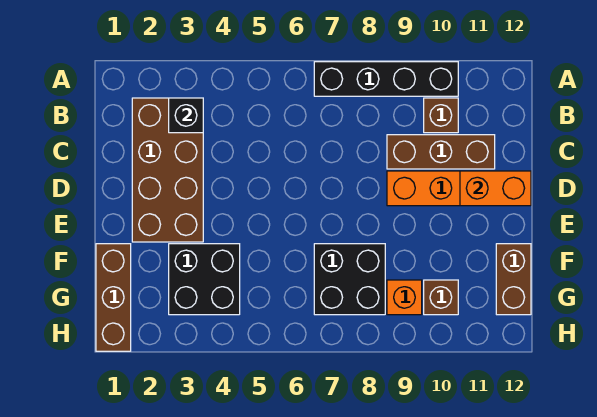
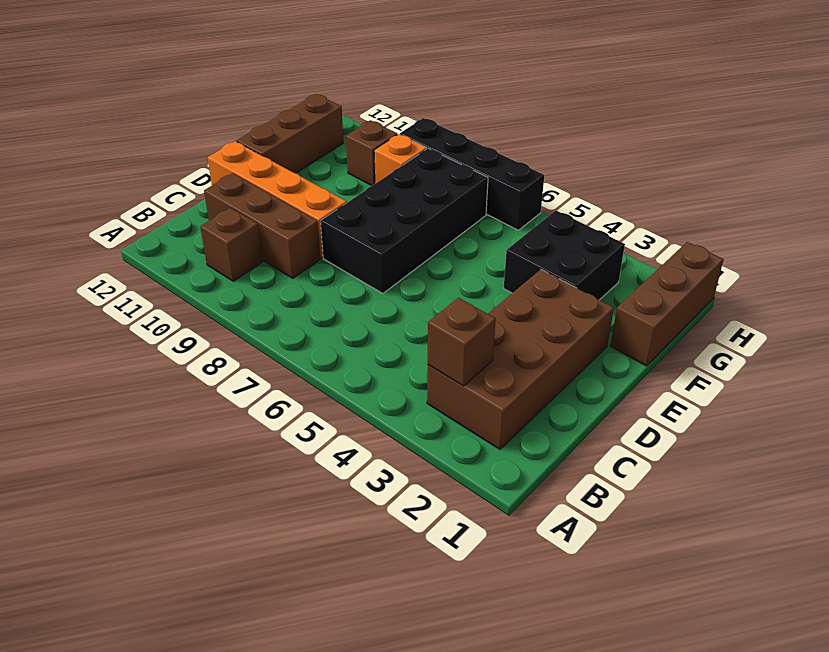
black 1x4 brick [314,62,458,96] -> black 1x4 brick moved to [400,118,544,230]
black 1x1 brick [169,98,203,133] -> brown 1x1 brick [428,298,496,386]
orange 1x2 brick [460,171,531,206] -> none
black 2x2 brick [314,244,385,315] -> black 2x4 brick [321,148,488,293]
brown 1x2 brick [496,244,531,315] -> brown 1x3 brick [237,94,344,173]

